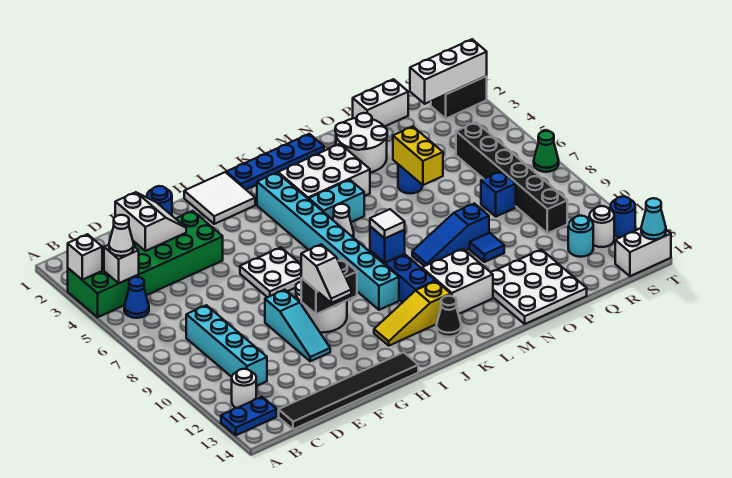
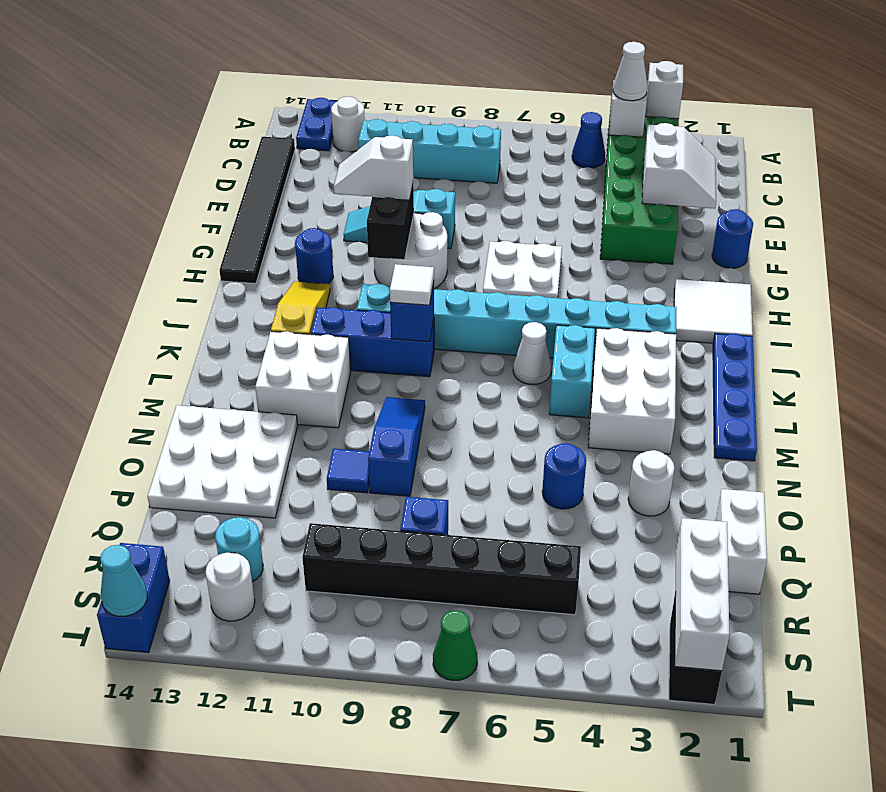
white 2x2 slope [115,192,186,251] -> white 2x2 slope turned to [642,123,716,209]
black 1x1 cone [436,296,461,337] -> none
white 2x2 round brick [335,113,387,173] -> white 1x1 round brick [628,450,675,516]
yellow 1x2 brick [393,127,443,185] -> none
white 1x2 brick [615,228,671,276] -> blue 1x2 brick [97,543,170,653]
blue 1x1 round brick [611,197,635,237] -> blue 1x1 round brick moved to [295,228,333,284]

